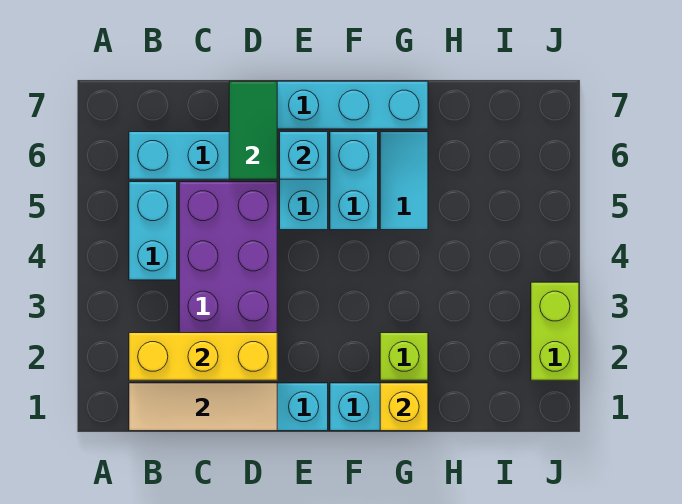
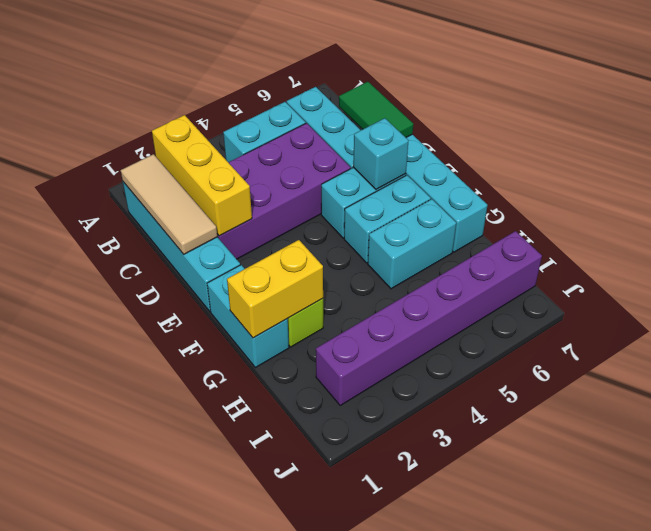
green 1x2 tile [229,81,277,179] -> green 1x2 tile turned to [339,82,413,137]
yellow 1x1 brick [380,383,428,431] -> yellow 1x2 brick [227,240,323,338]
cyan 1x2 tile [380,132,428,230] -> cyan 1x2 brick [368,199,456,289]
none -> purple 1x6 brick [316,231,542,405]
lime 1x2 brick [531,282,579,380] -> none

